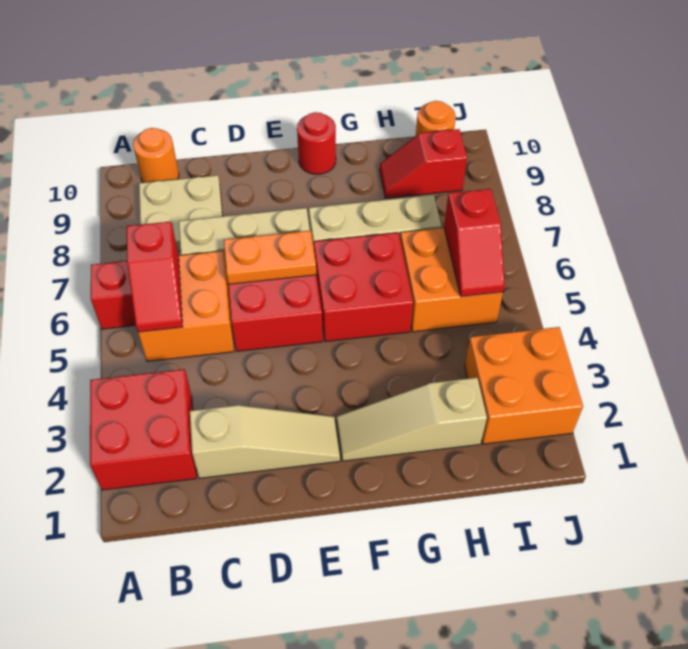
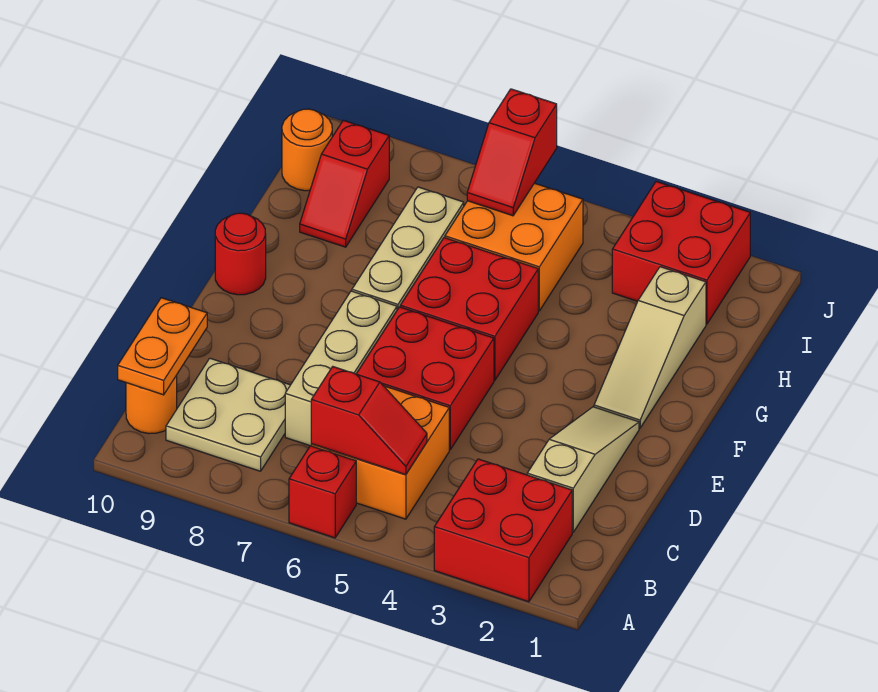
orange 1x2 plate [224,231,316,284] -> orange 1x2 plate moved to [118,298,207,395]
orange 2x2 brick [465,327,583,444] -> red 2x2 brick [612,181,750,324]
red 1x2 slope [444,189,505,297] -> red 1x2 slope turned to [467,89,557,216]

